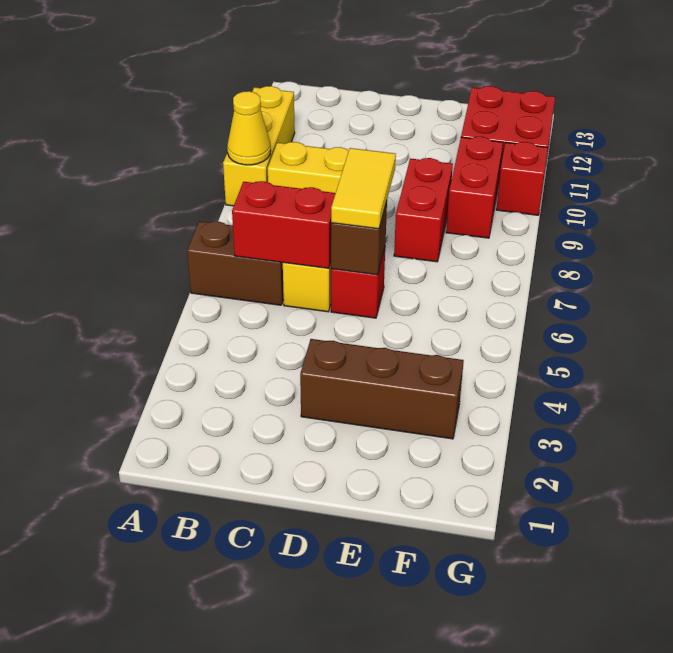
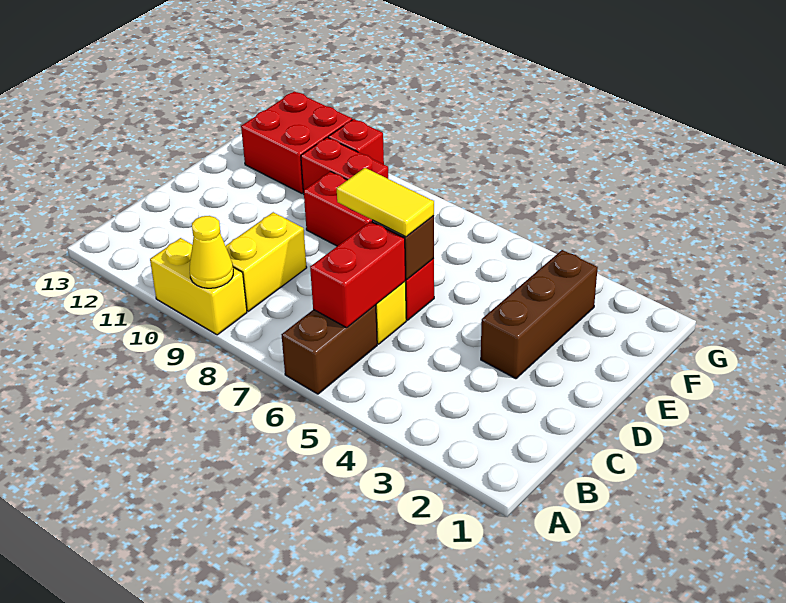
yellow 1x3 brick [223,86,295,206] -> yellow 1x2 brick [150,238,247,335]

